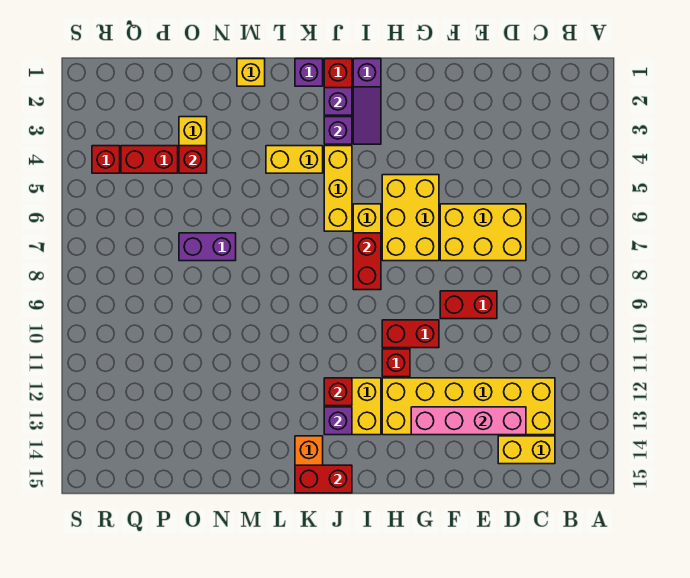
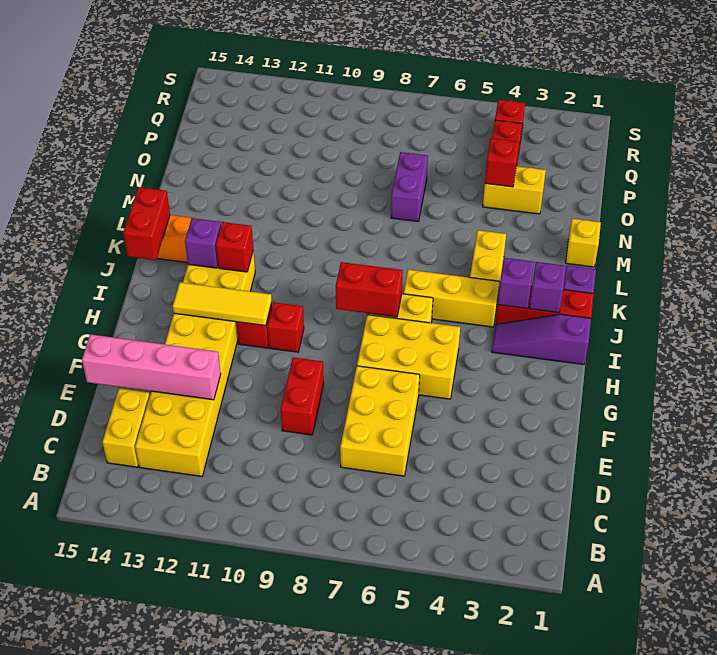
pink 1x4 brick [411,407,526,435] -> pink 1x4 brick turned to [82,334,221,400]
red 1x2 brick [382,320,439,348] -> red 1x1 brick [267,302,304,352]
none -> yellow 1x3 tile [173,282,272,326]

